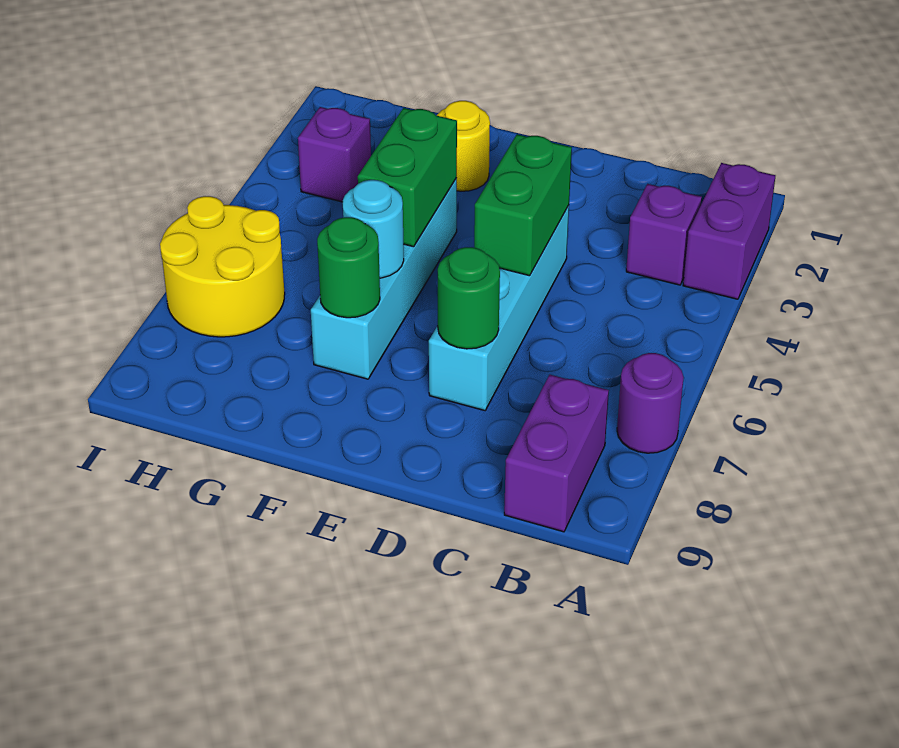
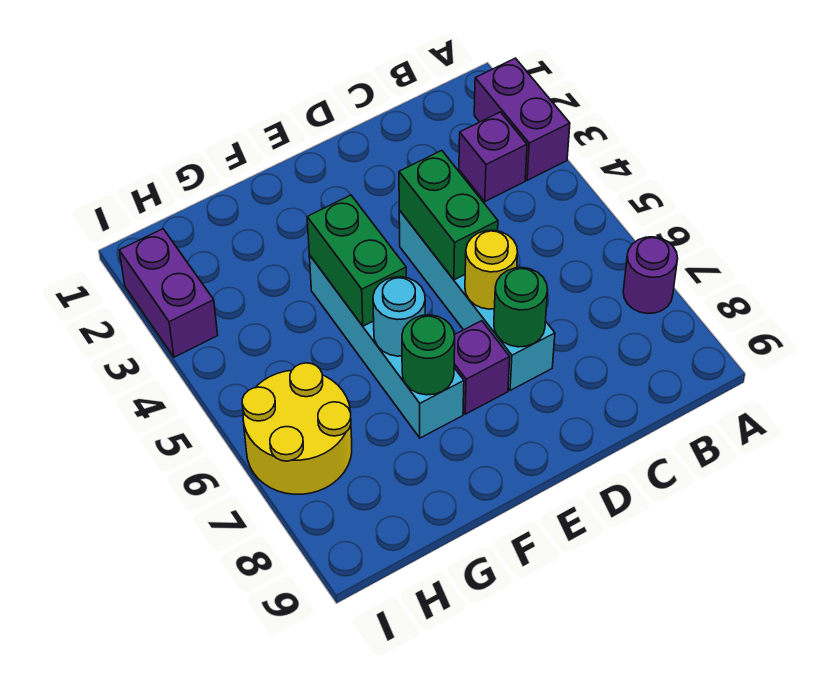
purple 1x2 brick [504,375,609,532] -> purple 1x2 brick moved to [119,229,218,357]
yellow 1x1 round brick [437,101,490,191] -> yellow 1x1 round brick moved to [465,230,518,309]
purple 1x1 brick [298,107,371,202] -> purple 1x1 brick moved to [454,321,510,414]

